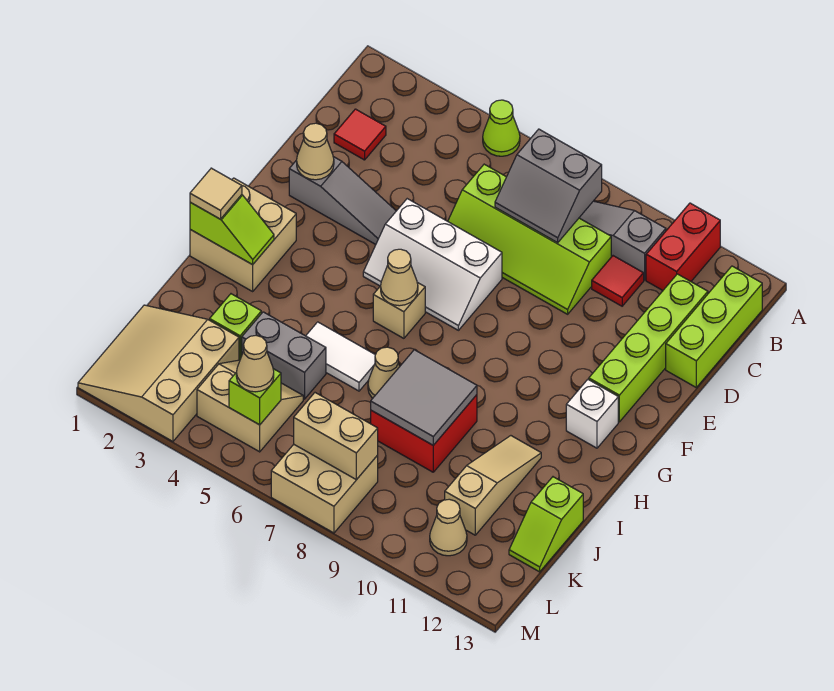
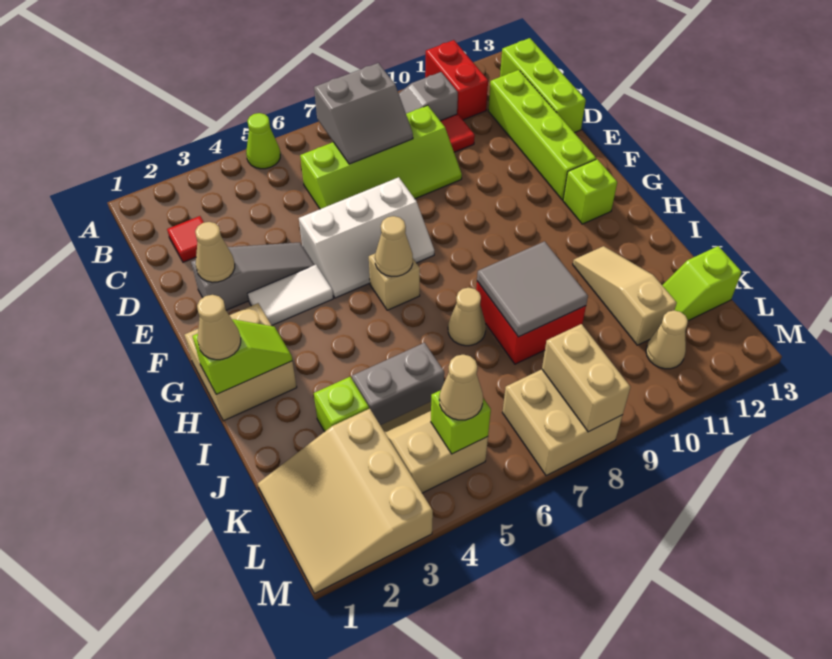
white 1x1 brick [566,379,618,448] -> lime 1x1 brick [563,159,617,224]
tan 1x1 tile [190,168,242,219] -> tan 1x1 cone [197,295,241,360]
white 1x2 tile [306,322,375,391] -> white 1x2 tile moved to [248,265,333,325]
lime 1x2 slope [509,477,583,572] -> lime 1x2 slope turned to [662,246,742,321]
tan 1x2 brick [294,393,378,480] -> tan 1x2 brick turned to [542,324,630,432]

